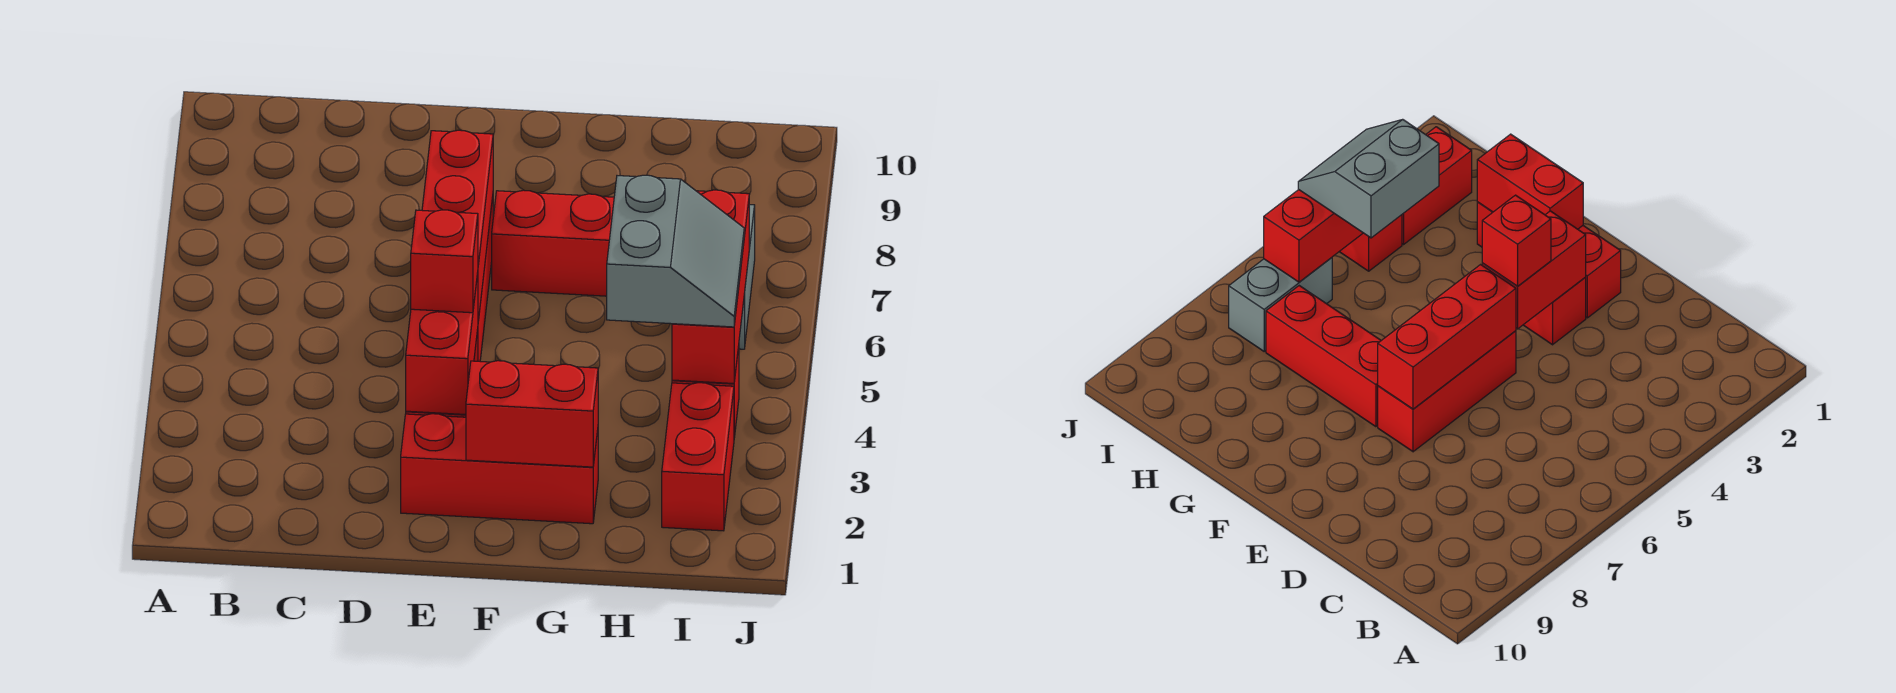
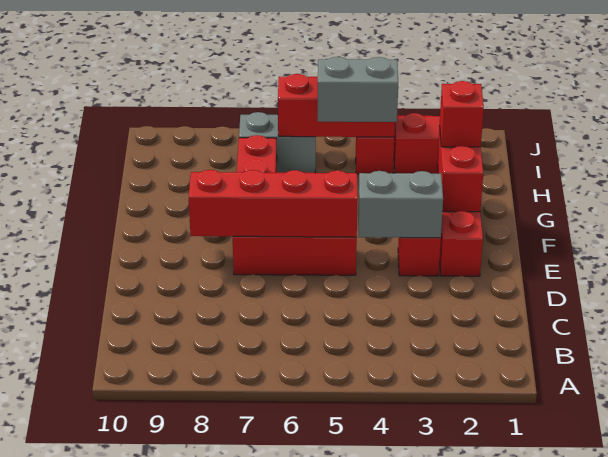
red 1x2 brick [406,273,478,415] -> grey 1x2 brick [358,171,443,238]
red 1x1 brick [411,210,478,313] -> red 1x1 brick moved to [440,81,484,147]
red 1x3 brick [422,130,493,321] -> red 1x4 brick [189,170,358,237]

